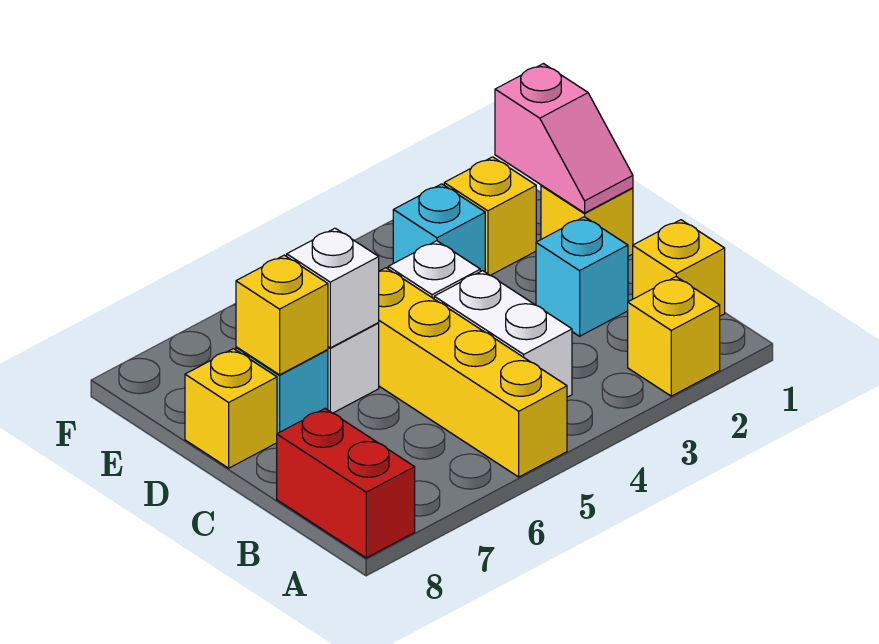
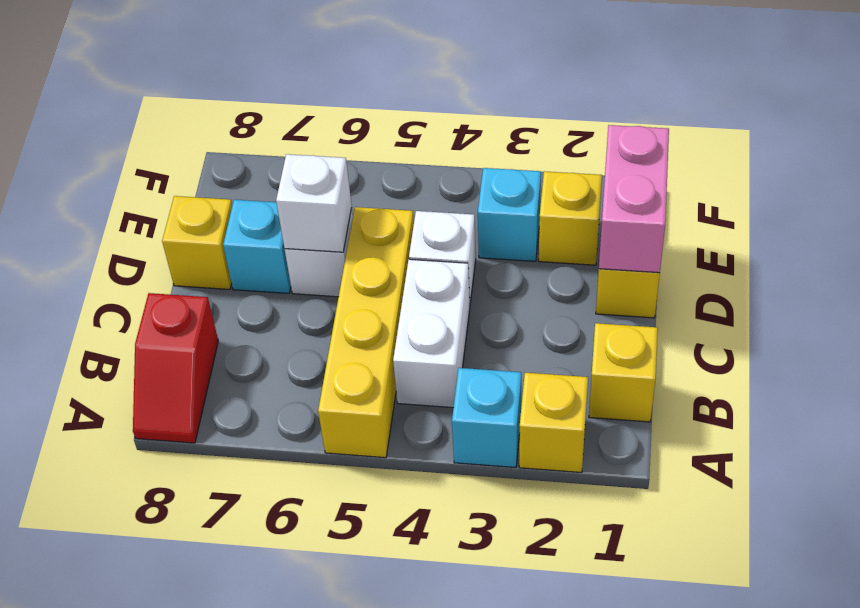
red 1x2 brick [277,409,415,558] -> red 1x2 slope [133,293,218,443]
cyan 1x1 brick [536,217,628,336] -> cyan 1x1 brick moved to [452,368,521,468]
pink 1x2 slope [495,64,633,213] -> pink 1x2 brick [599,125,669,273]
yellow 1x1 brick [236,255,328,375] -> none

